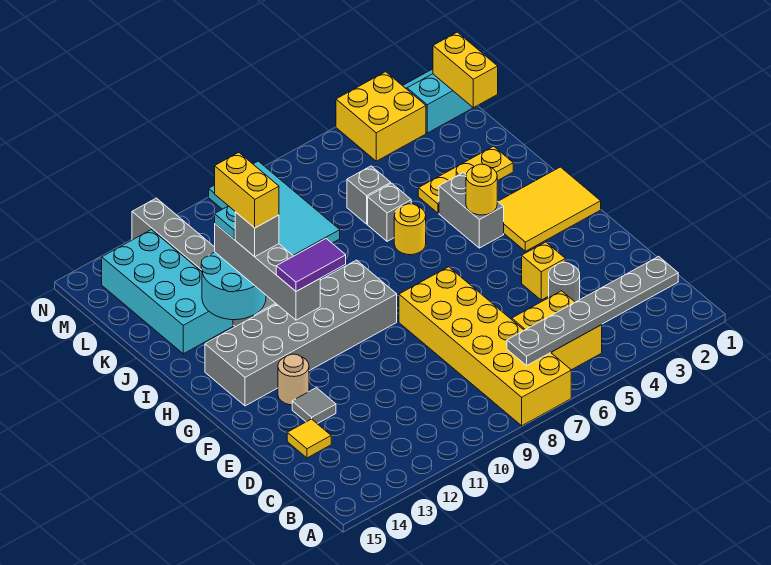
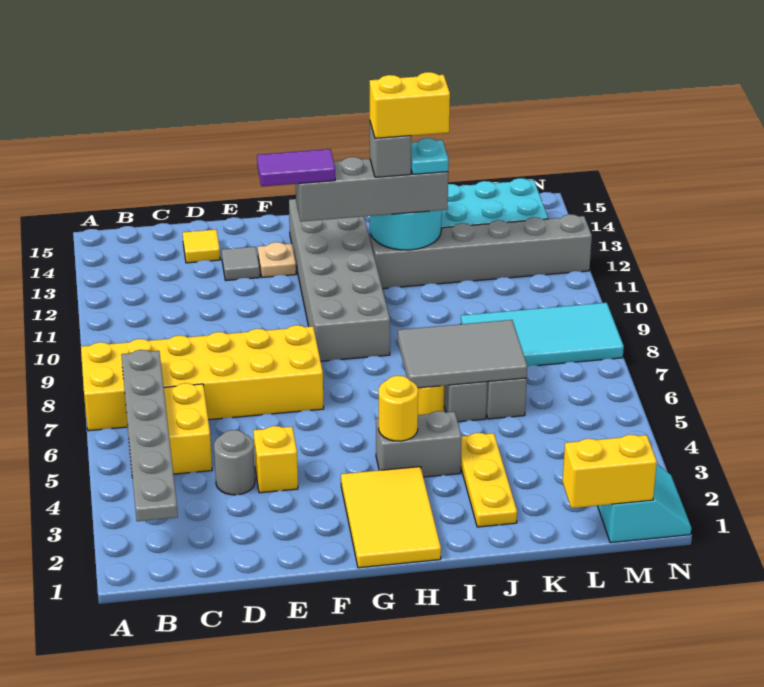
tan 1x1 round brick [278,354,309,405] -> tan 1x1 plate [258,242,296,277]
purple 1x2 tile [276,239,346,291] -> purple 1x2 tile turned to [257,149,335,186]
none -> grey 2x3 tile [398,320,527,388]
yellow 2x2 brick [336,72,426,161] -> none

